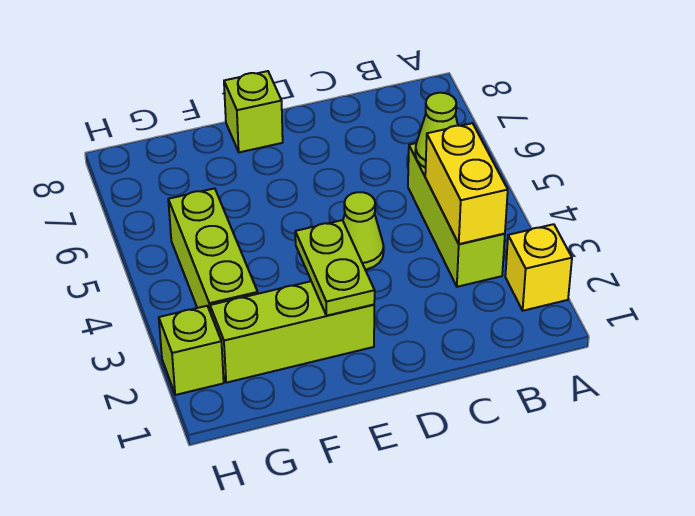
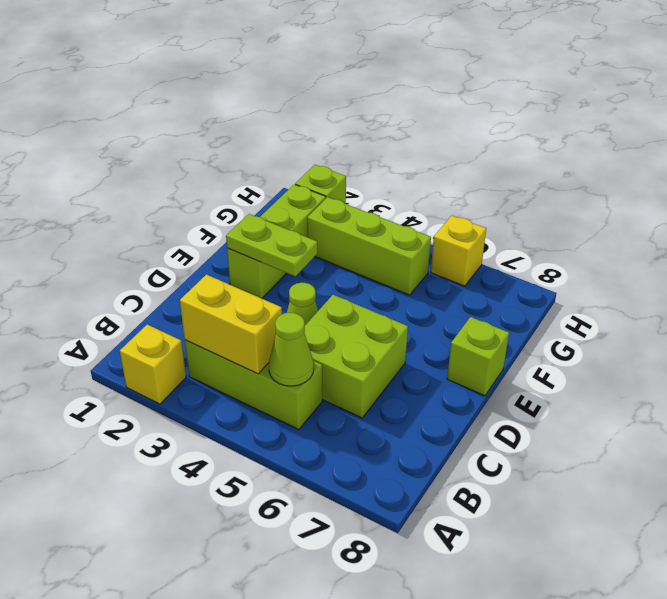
none -> lime 2x2 brick [304,295,408,418]
none -> yellow 1x1 brick [431,216,486,286]

